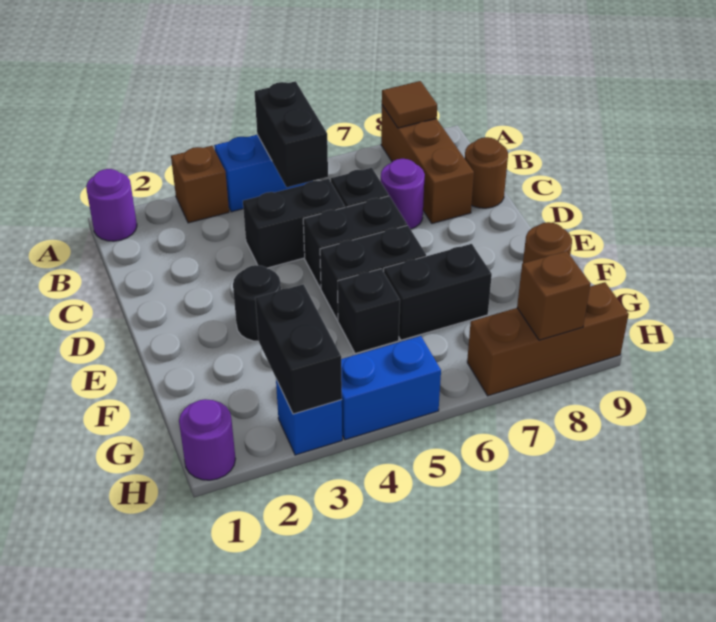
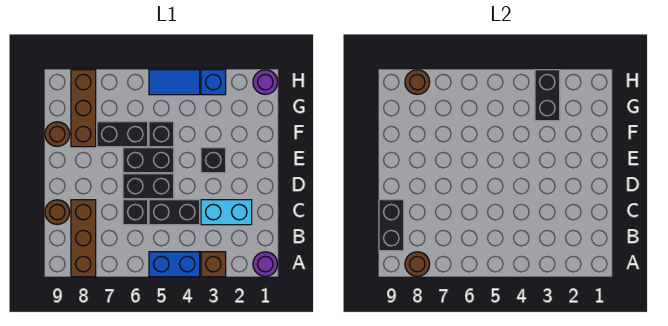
black 1x2 brick [254,81,328,187] -> black 1x2 brick moved to [379,200,404,251]
brown 1x1 tile [382,81,437,128] -> brown 1x1 round brick [405,252,430,276]
none -> cyan 1x2 brick [201,200,252,225]
purple 1x1 round brick [381,159,425,229] -> none
black 1x1 round brick [233,265,281,341] -> black 1x1 brick [201,148,226,173]
blue 1x2 brick [341,336,441,440] -> blue 1x2 tile [149,70,200,95]
brown 1x3 brick [467,282,629,396] -> brown 1x3 brick turned to [71,70,96,147]
brown 1x1 brick [517,251,590,340] -> brown 1x1 round brick [405,70,430,94]

